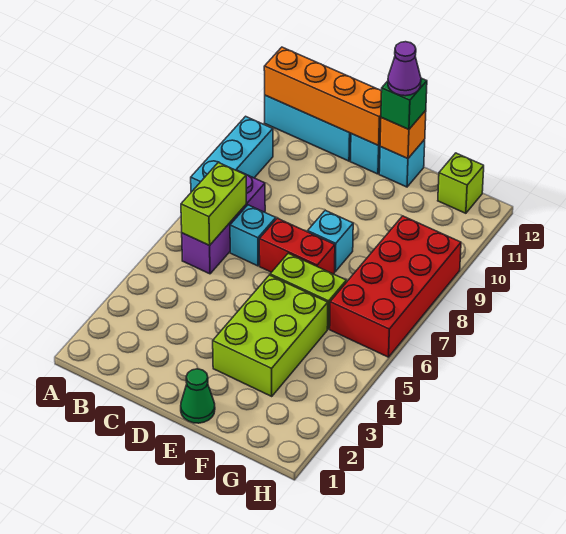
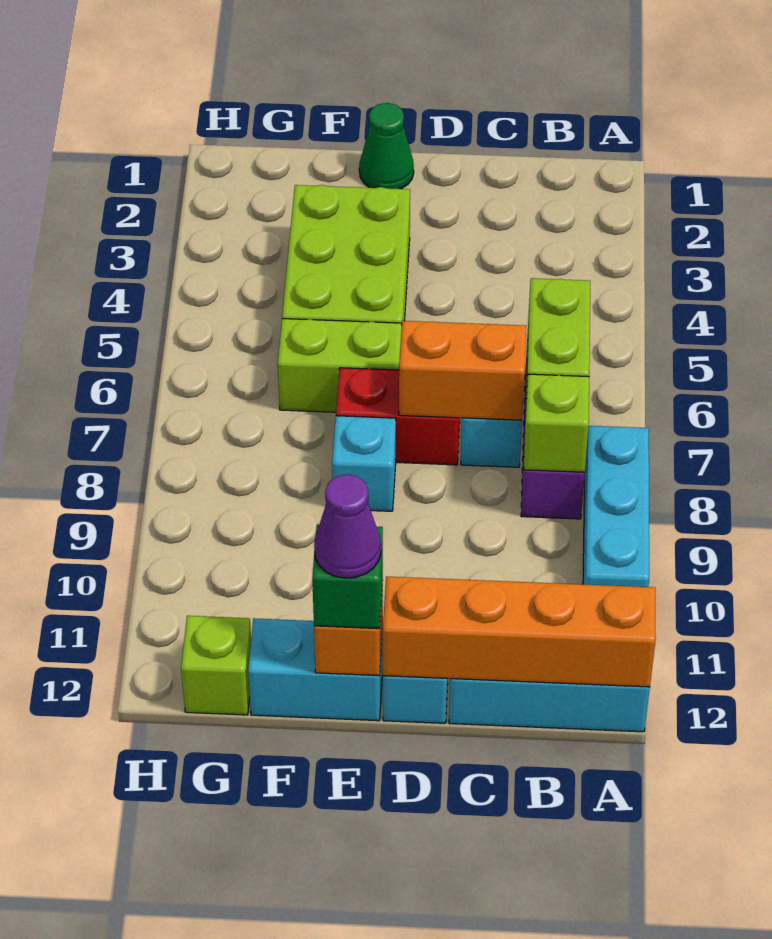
none -> lime 1x1 brick [524,374,589,472]
none -> orange 1x2 brick [399,321,526,420]
cyan 1x1 brick [379,140,425,187] -> cyan 1x2 brick [248,618,383,721]
red 2x4 brick [330,216,461,357] -> none

